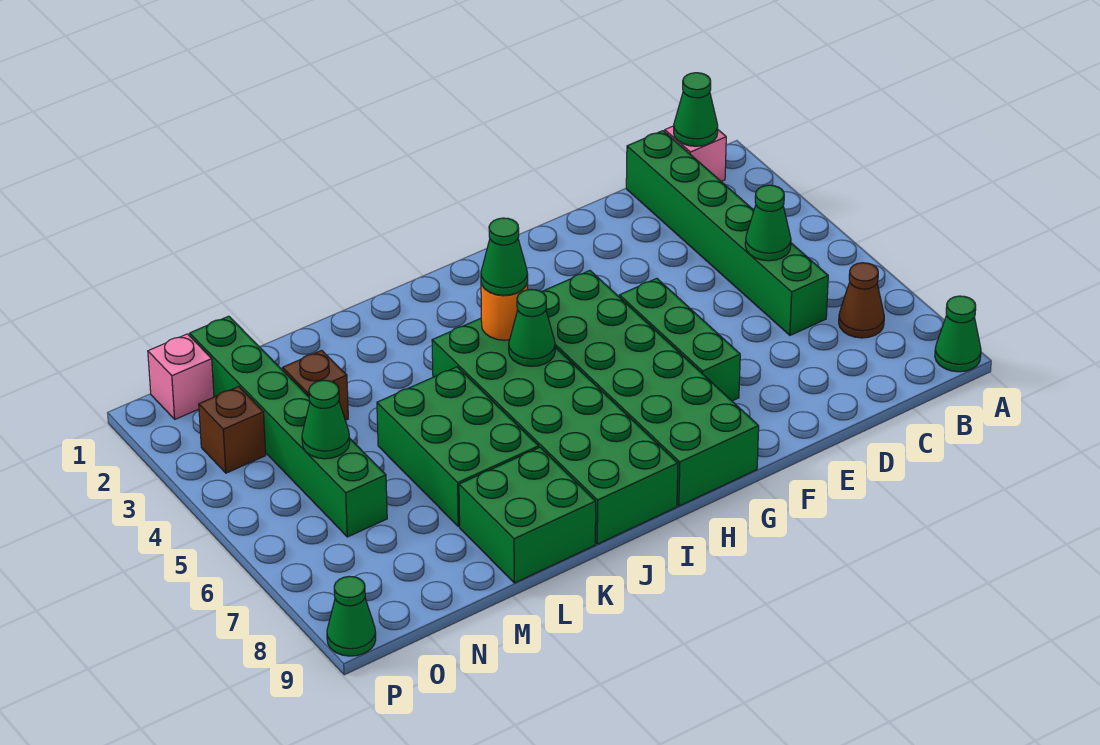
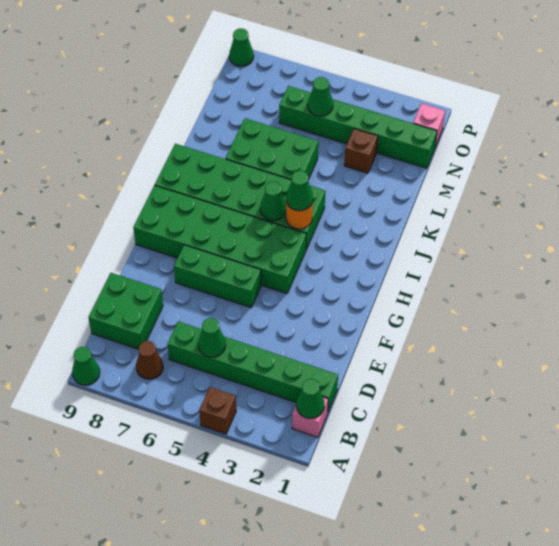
green 2x2 brick [459,447,596,583] -> green 2x2 brick moved to [88,273,163,349]
brown 1x1 brick [199,386,266,473] -> brown 1x1 brick moved to [199,387,236,434]

